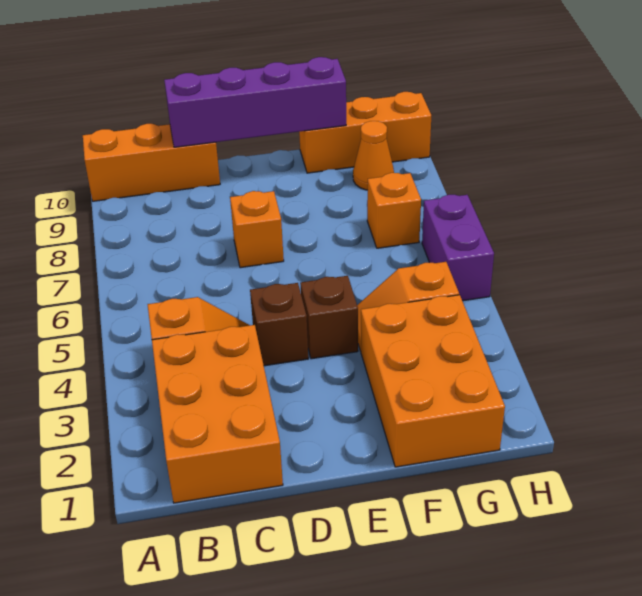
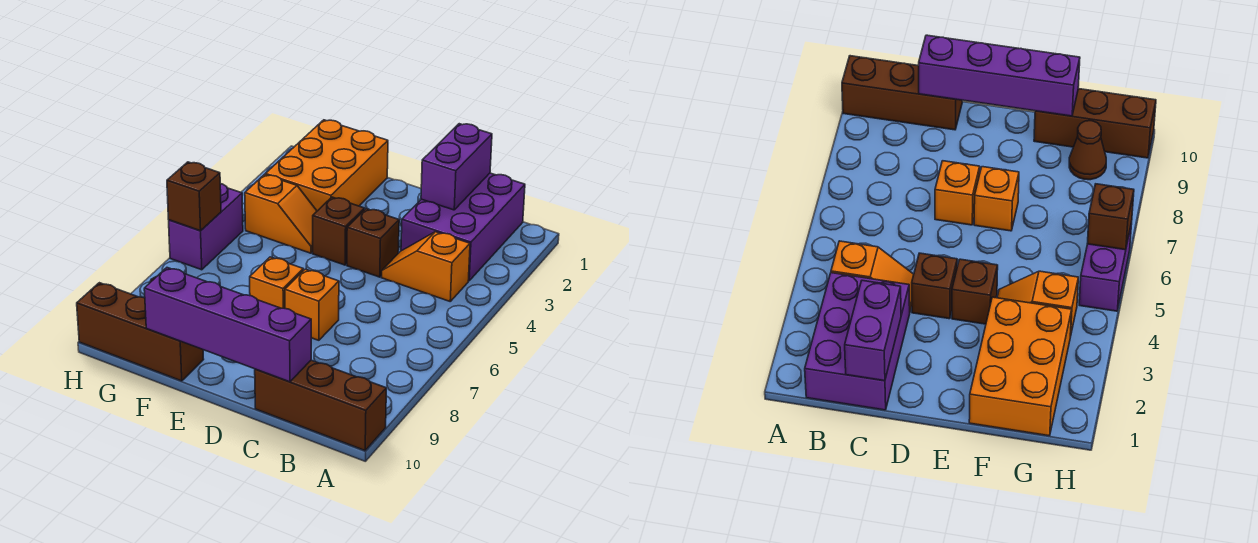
orange 1x3 brick [83,124,220,201] -> brown 1x3 brick [255,360,386,451]
orange 2x3 brick [152,325,283,503] -> purple 2x3 brick [401,173,525,281]
none -> purple 1x2 brick [421,124,492,210]
orange 1x3 brick [299,92,431,173] -> brown 1x3 brick [77,283,204,381]
orange 1x1 brick [367,173,421,248] -> orange 1x1 brick moved to [250,257,303,308]
orange 1x1 cone [353,121,394,190] -> brown 1x1 cone [1069,121,1106,180]
none -> brown 1x1 brick [167,162,221,231]

